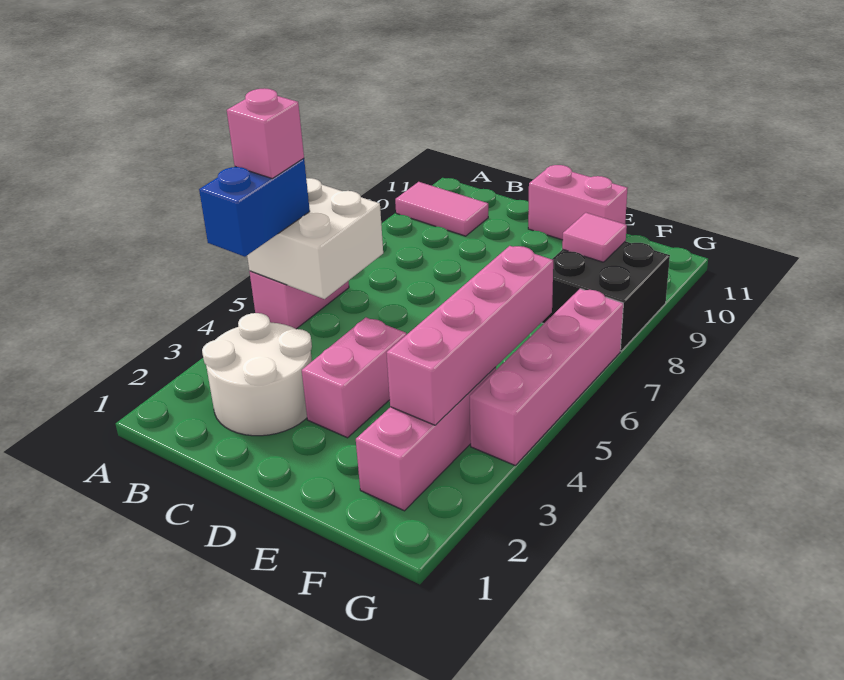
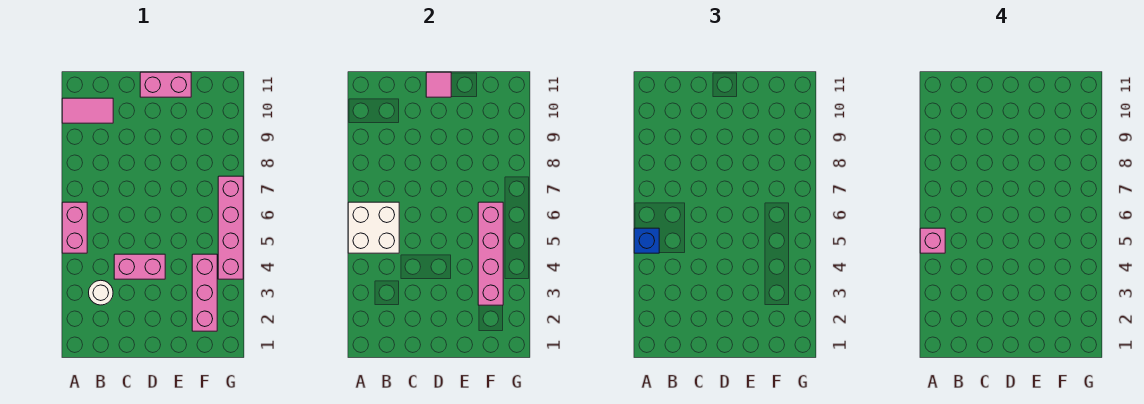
blue 1x2 brick [199,158,310,257] -> blue 1x1 brick [634,228,659,253]
white 2x2 round brick [202,313,312,436] -> white 1x1 round brick [89,280,113,305]
pink 1x2 brick [302,318,406,438] -> pink 1x2 brick turned to [114,254,165,279]
black 2x2 brick [542,241,670,351] -> none
pink 1x1 tile [562,213,627,262] -> pink 1x1 tile moved to [426,72,451,97]

